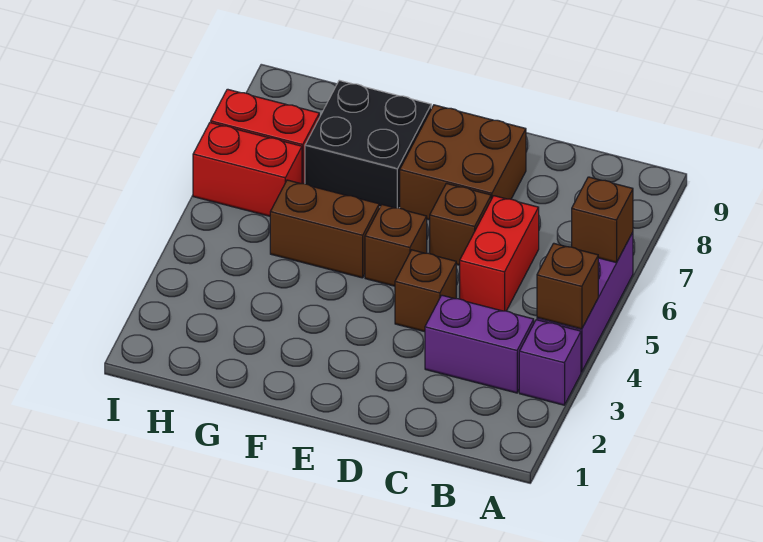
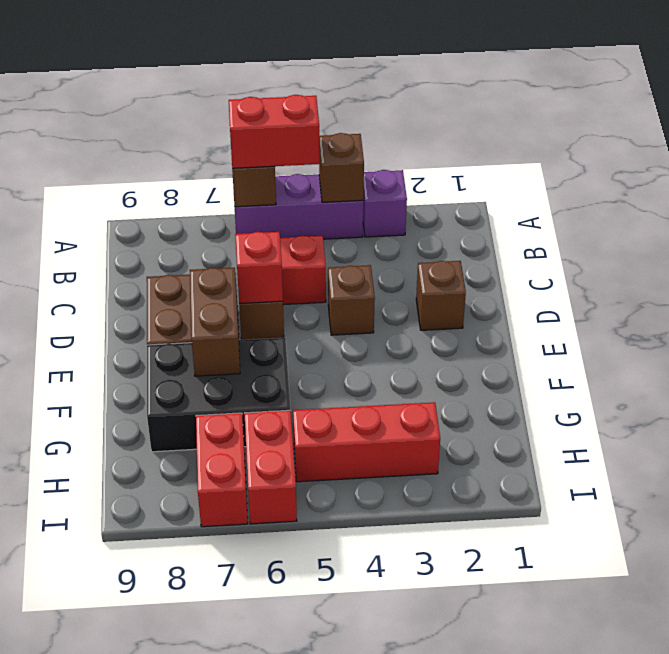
none -> red 1x2 brick [229,95,320,168]
purple 1x2 brick [425,295,534,393] -> none
none -> red 1x1 brick [235,232,283,304]
brown 1x1 brick [365,205,427,286] -> brown 1x1 brick moved to [416,261,466,330]
brown 1x2 brick [270,180,379,278] -> brown 1x2 brick moved to [190,268,240,376]
black 2x2 brick [305,80,431,208] -> black 2x3 brick [147,338,290,452]
none -> red 1x3 brick [293,402,440,482]

